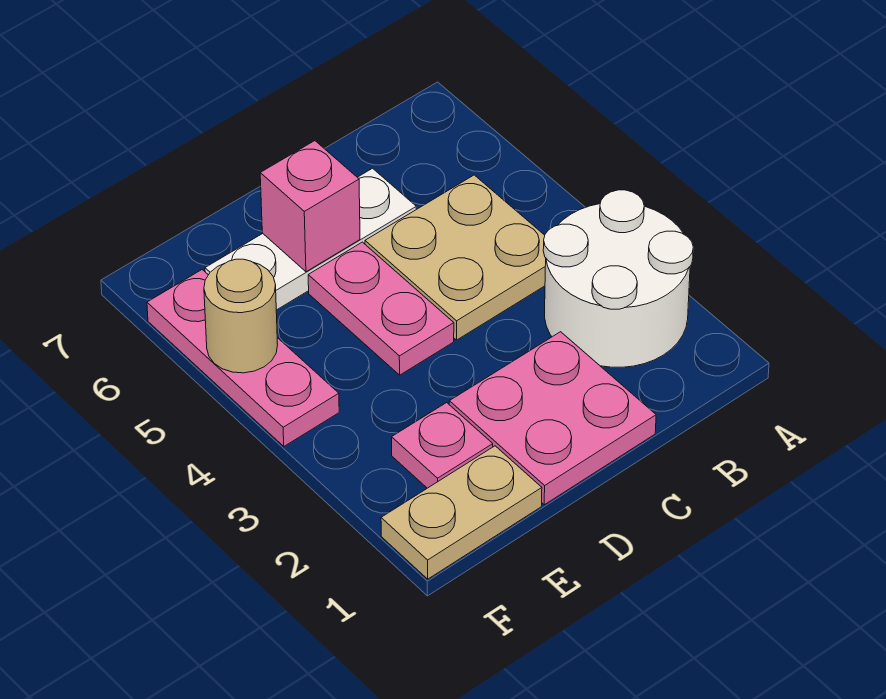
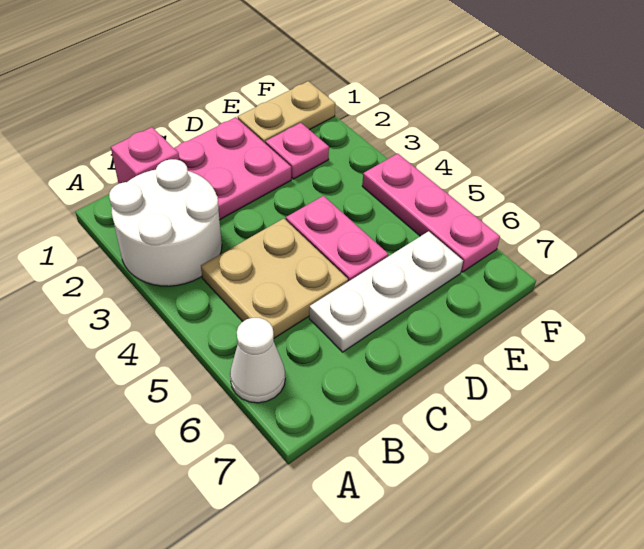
none -> white 1x1 cone [230,318,285,403]
pink 1x1 brick [260,141,360,272] -> pink 1x1 brick moved to [111,127,179,184]
tan 1x1 round brick [204,259,278,373] -> none

